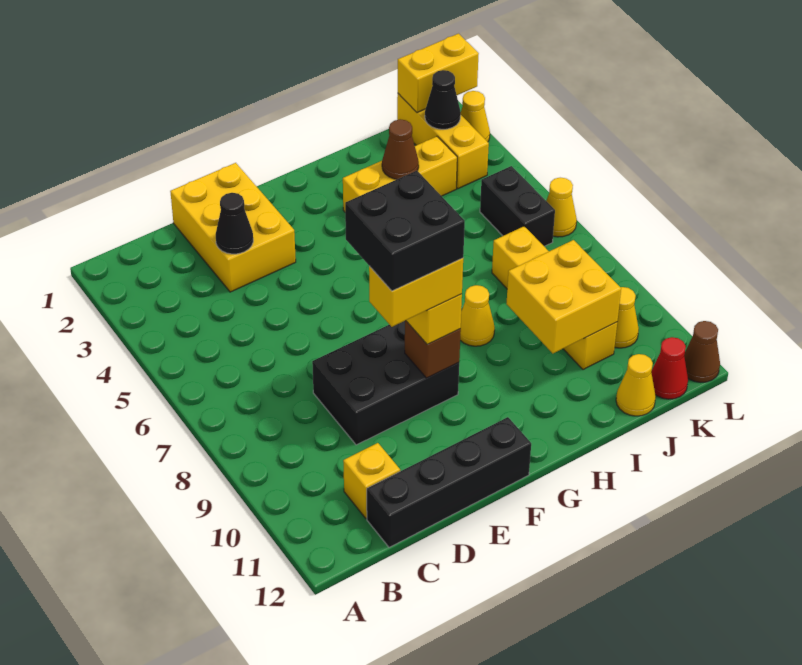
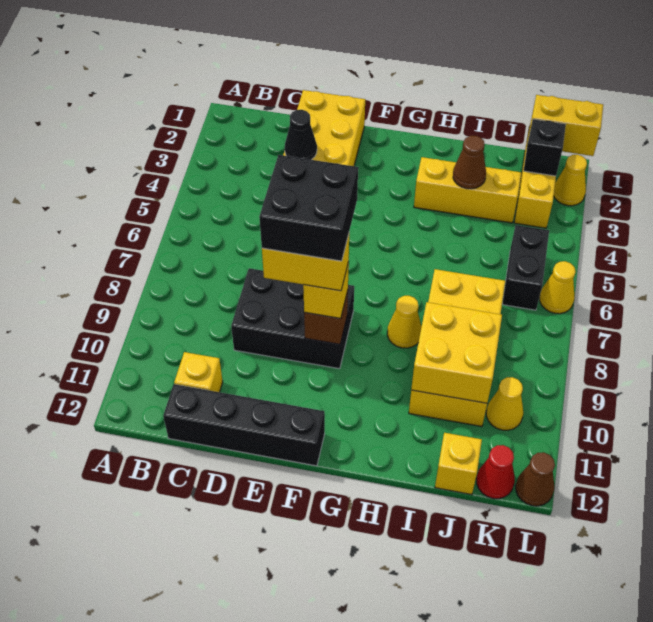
yellow 1x4 brick [492,226,617,370] -> yellow 2x4 brick [409,269,505,426]
yellow 1x1 cone [616,354,656,416] -> yellow 1x1 brick [435,433,482,495]
black 1x1 cone [425,70,461,129] -> black 1x1 brick [524,119,566,176]

